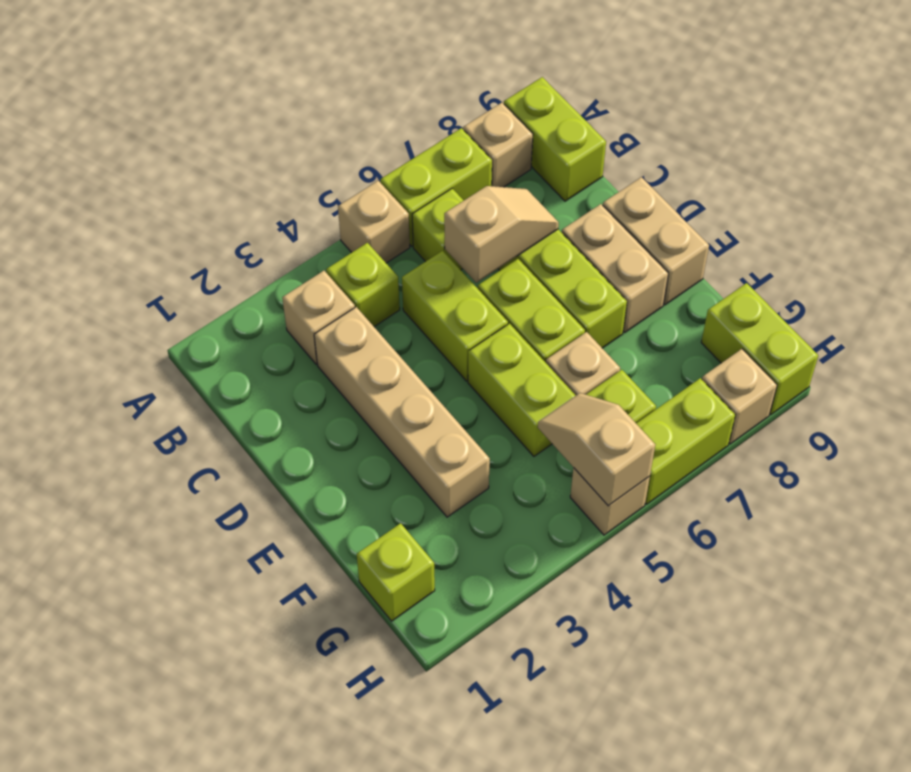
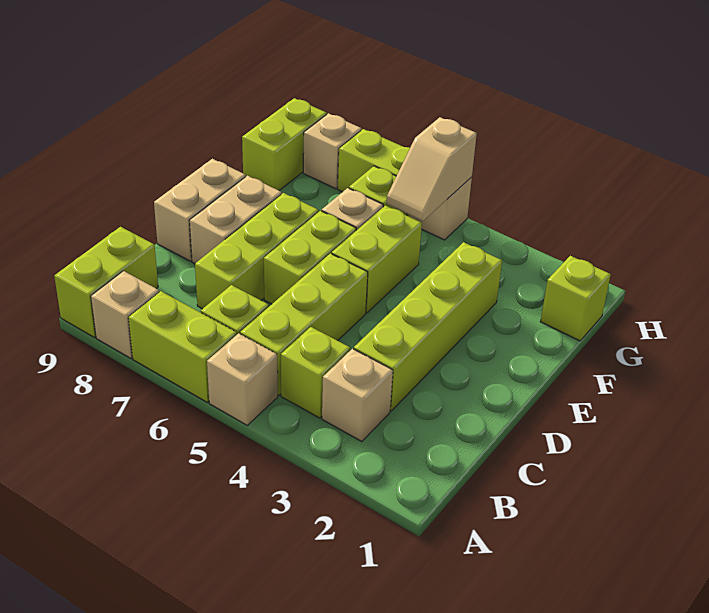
tan 1x4 brick [314,307,490,517] -> lime 1x4 brick [354,242,502,411]
lime 1x2 brick [402,251,508,381] -> lime 1x3 brick [240,253,368,395]
tan 1x2 slope [444,186,559,283] -> none

